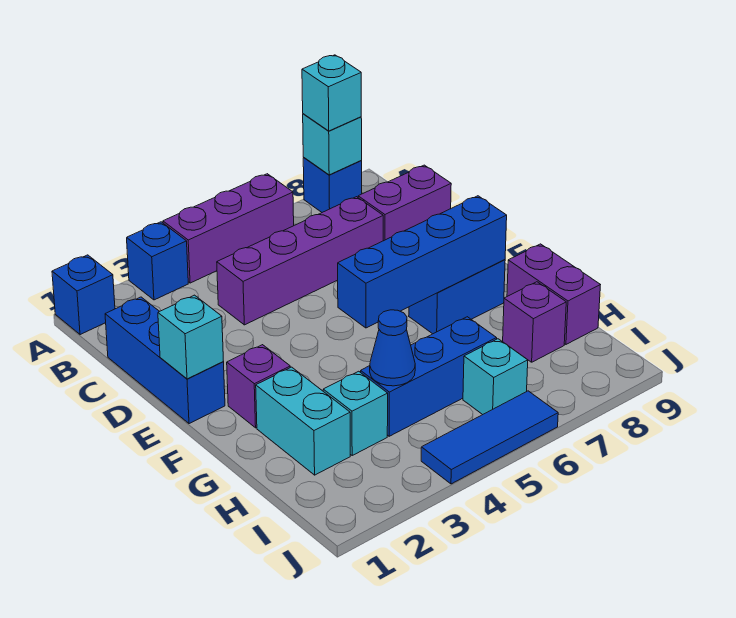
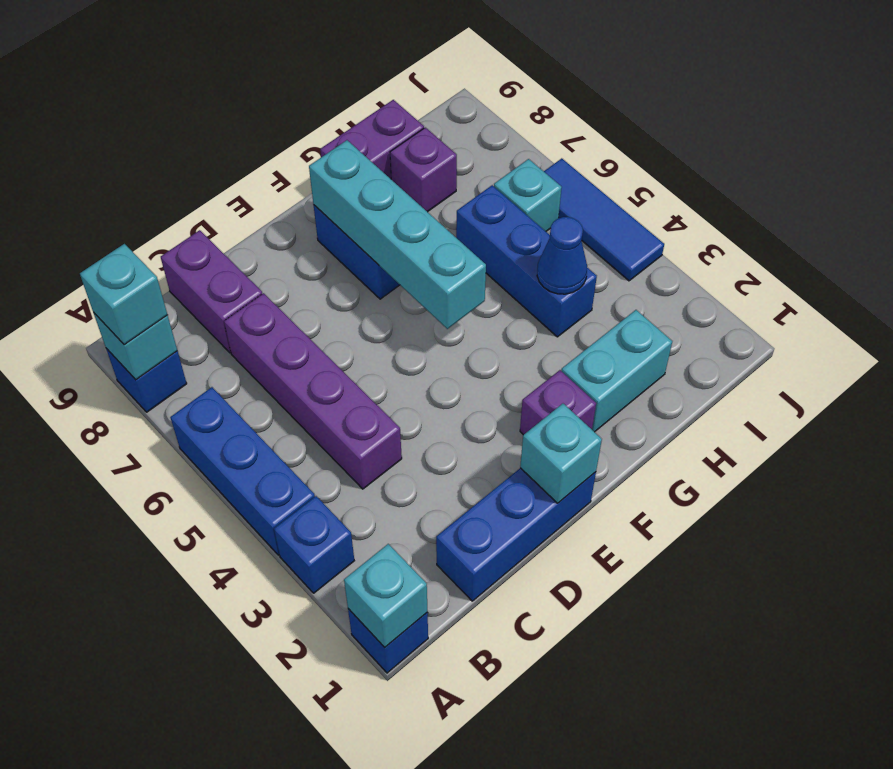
purple 1x3 brick [163,174,294,283] -> blue 1x3 brick [170,387,315,555]
blue 1x4 brick [338,196,507,328] -> cyan 1x4 brick [309,140,486,329]
cyan 1x1 brick [323,371,388,455] -> cyan 1x1 brick moved to [344,544,428,647]

